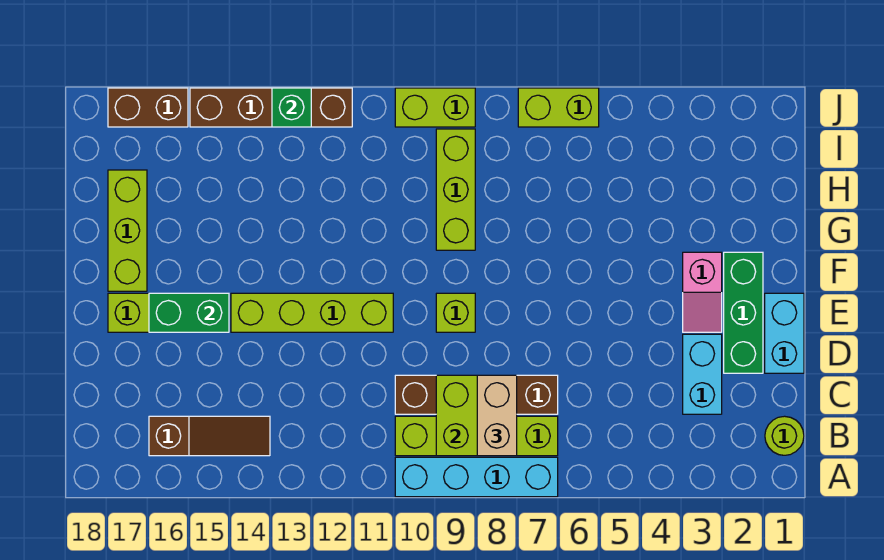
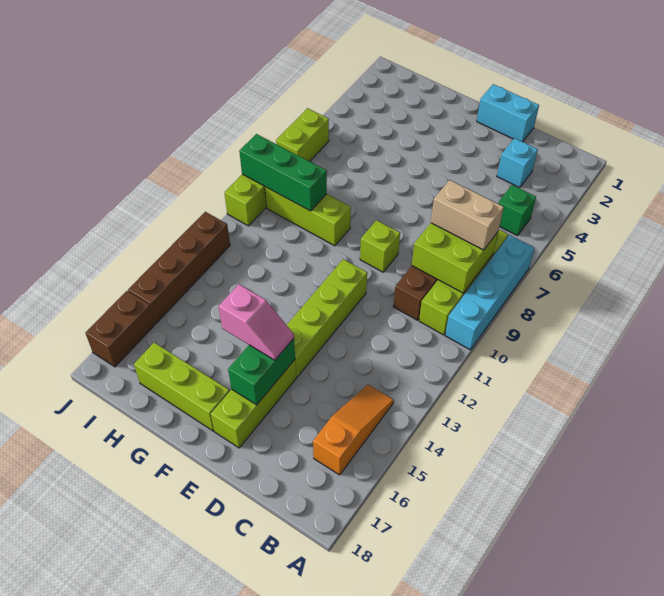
lime 1x1 round brick [765,416,804,455] -> none
brown 1x3 slope [149,416,270,456] -> orange 1x3 slope [313,385,394,475]
cyan 1x2 brick [683,334,722,414] -> cyan 1x1 brick [497,138,538,188]
green 1x3 brick [724,252,763,373] -> green 1x3 brick moved to [239,134,327,211]
pink 1x2 slope [683,252,722,332] -> pink 1x2 slope moved to [219,284,294,360]
green 1x1 brick [272,88,311,127] -> green 1x1 brick moved to [498,185,536,236]

